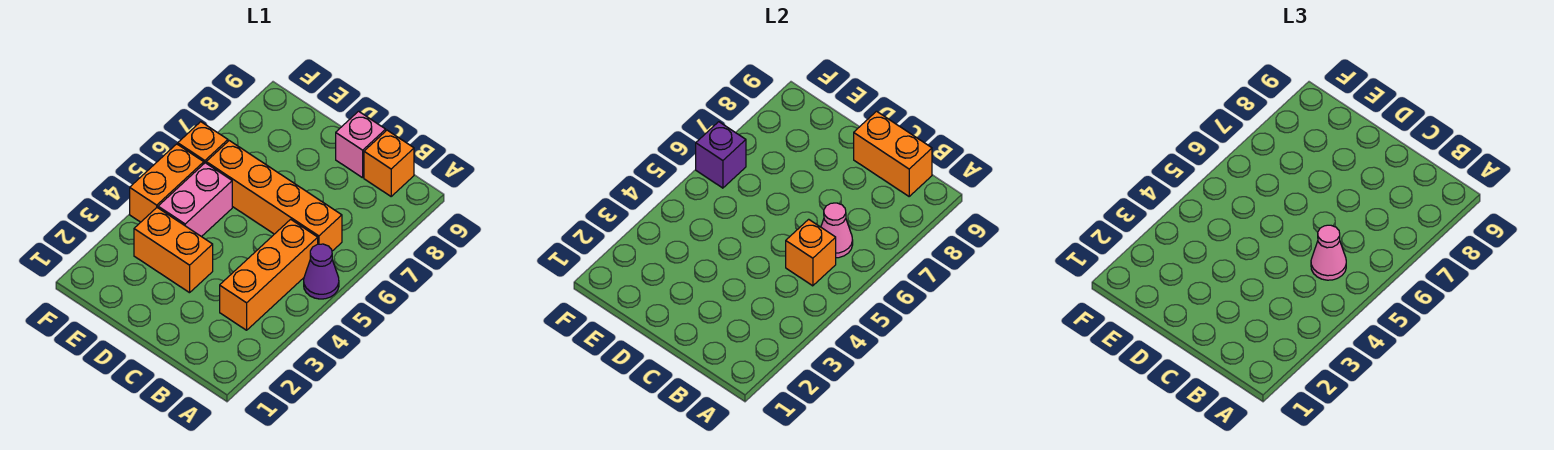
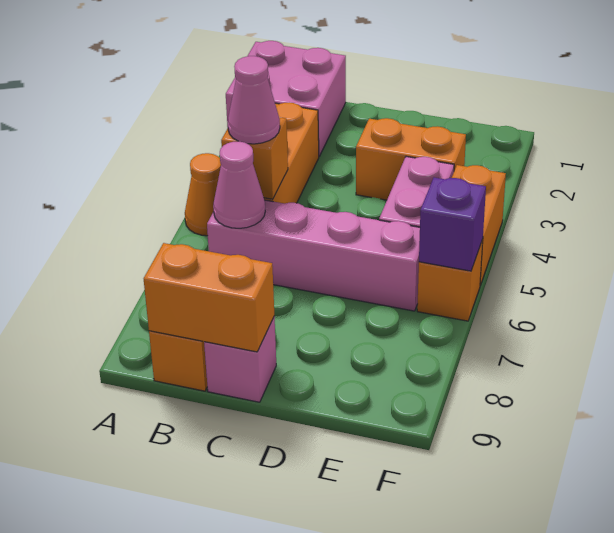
none -> pink 2x2 brick [226,41,346,156]
purple 1x1 cone [304,244,339,299] -> orange 1x1 cone [185,153,221,236]
orange 1x4 brick [206,141,342,251] -> pink 1x4 brick [207,200,420,311]

